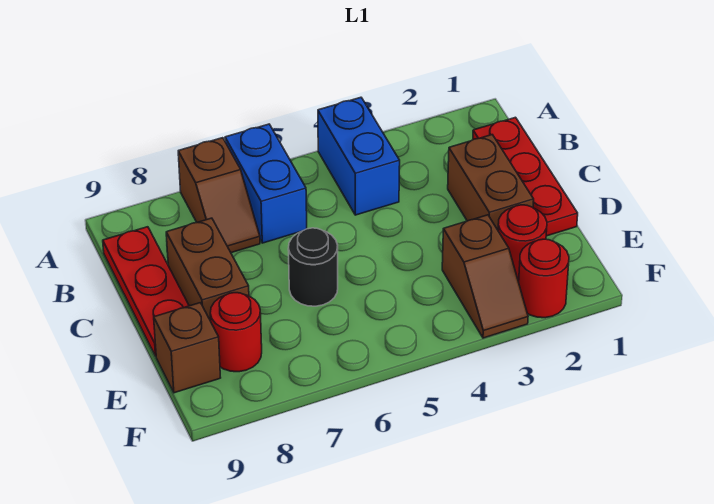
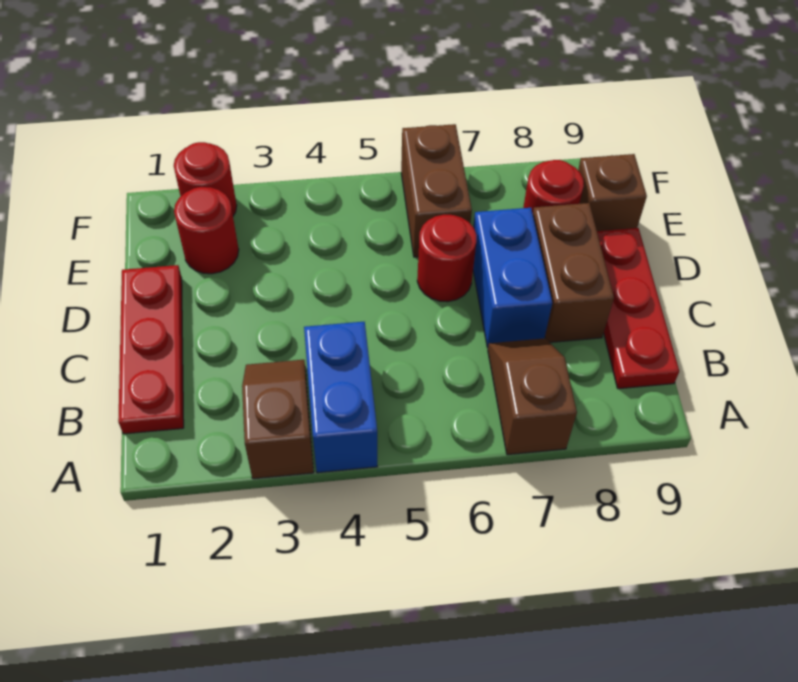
blue 1x2 brick [225,124,307,243] -> blue 1x2 brick moved to [473,208,552,348]
brown 1x2 brick [448,135,534,230] -> brown 1x2 brick moved to [401,124,472,257]
black 1x1 round brick [288,228,338,306] -> red 1x1 round brick [417,215,476,302]
brown 1x2 slope [442,215,528,338] -> brown 1x2 slope moved to [242,360,314,479]

